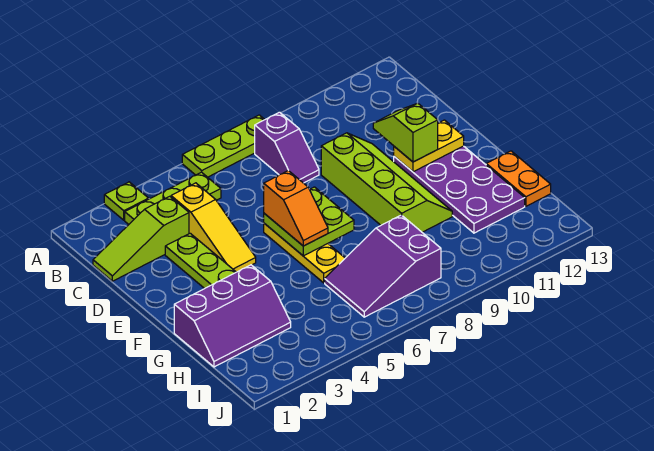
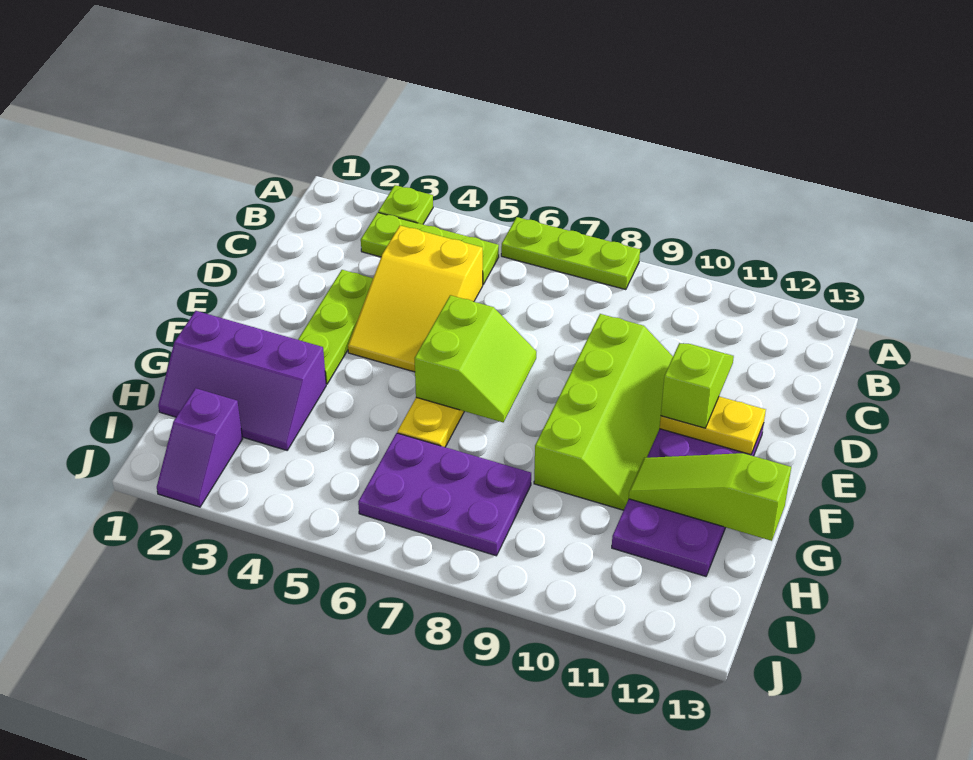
purple 1x2 slope [255,112,319,183] -> purple 1x2 slope moved to [157,388,242,507]
lime 1x3 slope [93,196,189,281] -> lime 1x3 slope moved to [629,453,791,541]
yellow 1x3 slope [171,183,256,272] -> yellow 2x3 slope [348,225,483,372]
lime 2x2 plate [264,187,354,256] -> lime 2x2 slope [415,295,536,422]
orange 1x2 slope [264,171,328,246] -> none
orange 1x2 plate [486,151,551,206] -> none
purple 2x3 slope [325,215,441,317] -> purple 2x3 plate [358,433,531,556]

